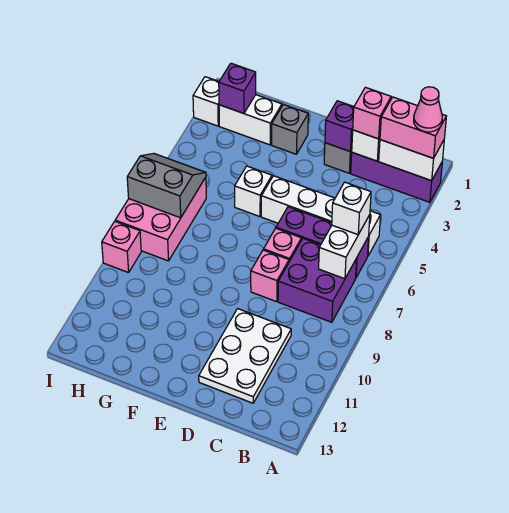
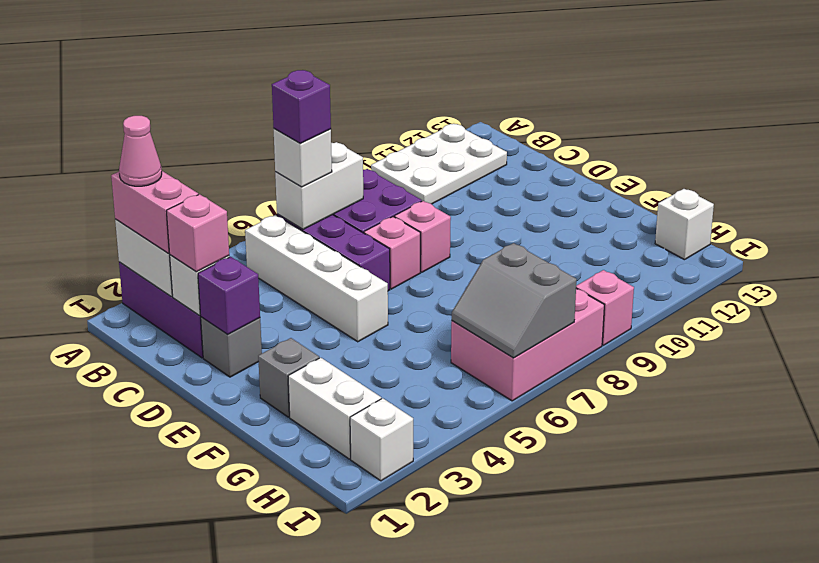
white 2x3 plate [199,309,291,403] -> white 2x3 plate moved to [371,124,507,204]
white 1x1 brick [235,166,272,217] -> white 1x1 brick moved to [655,189,714,260]
purple 1x1 brick [219,63,256,113] -> purple 1x1 brick moved to [272,70,331,144]

